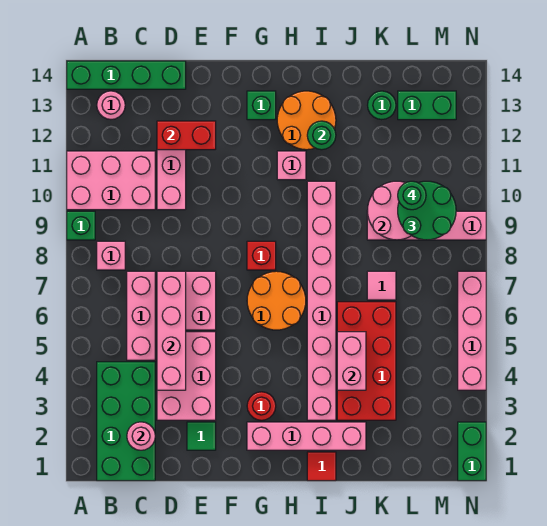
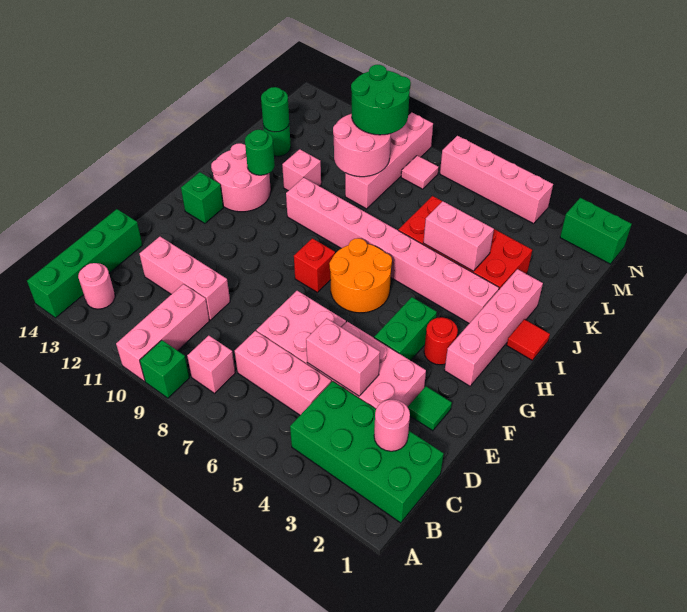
pink 2x3 brick [67,151,155,210] -> pink 1x3 brick [116,284,209,381]
pink 1x4 brick [157,271,186,390] -> pink 1x2 brick [306,318,380,396]
red 1x2 brick [157,121,216,150] -> none
pink 1x1 brick [277,151,306,180] -> pink 1x1 brick moved to [282,149,321,191]
orange 2x2 round brick [277,91,336,150] -> pink 2x2 round brick [211,143,271,212]
pink 1x1 tile [367,271,396,300] -> pink 1x1 tile moved to [401,156,439,189]
green 1x1 round brick [398,181,426,210] -> green 1x1 round brick moved to [261,87,289,132]
green 1x2 brick [398,91,456,120] -> green 1x2 brick moved to [374,297,437,361]

